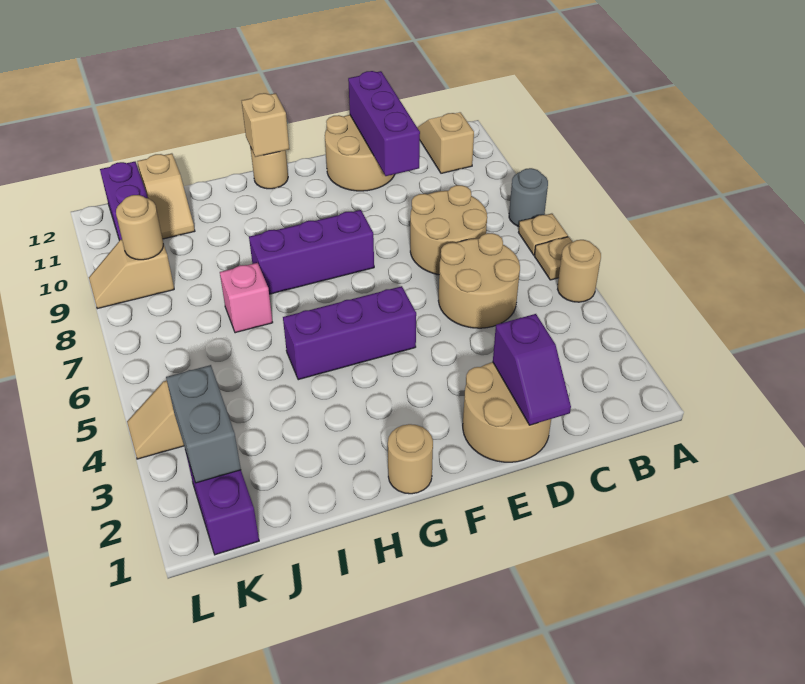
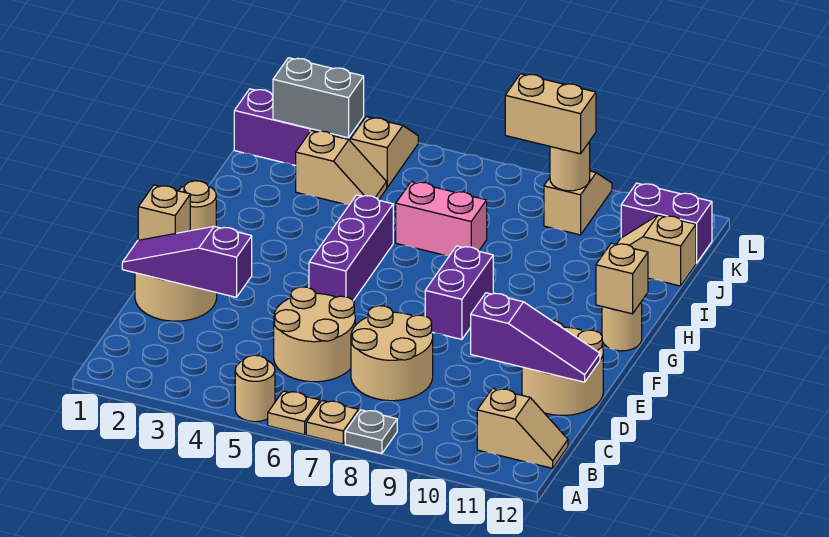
grey 1x1 round brick [509,168,548,226] -> grey 1x1 plate [345,410,397,453]
purple 1x2 slope [493,314,571,425] -> purple 1x3 slope [122,226,252,297]
purple 1x3 brick [348,71,420,176] -> purple 1x3 slope [471,293,600,382]
none -> tan 1x1 brick [138,185,190,240]
purple 1x3 brick [249,210,374,294] -> purple 1x2 brick [425,246,493,339]
pink 1x1 brick [220,263,273,333] -> pink 1x2 brick [396,182,487,256]
none -> tan 1x2 slope [296,131,387,205]
none -> tan 1x2 brick [505,74,596,154]

